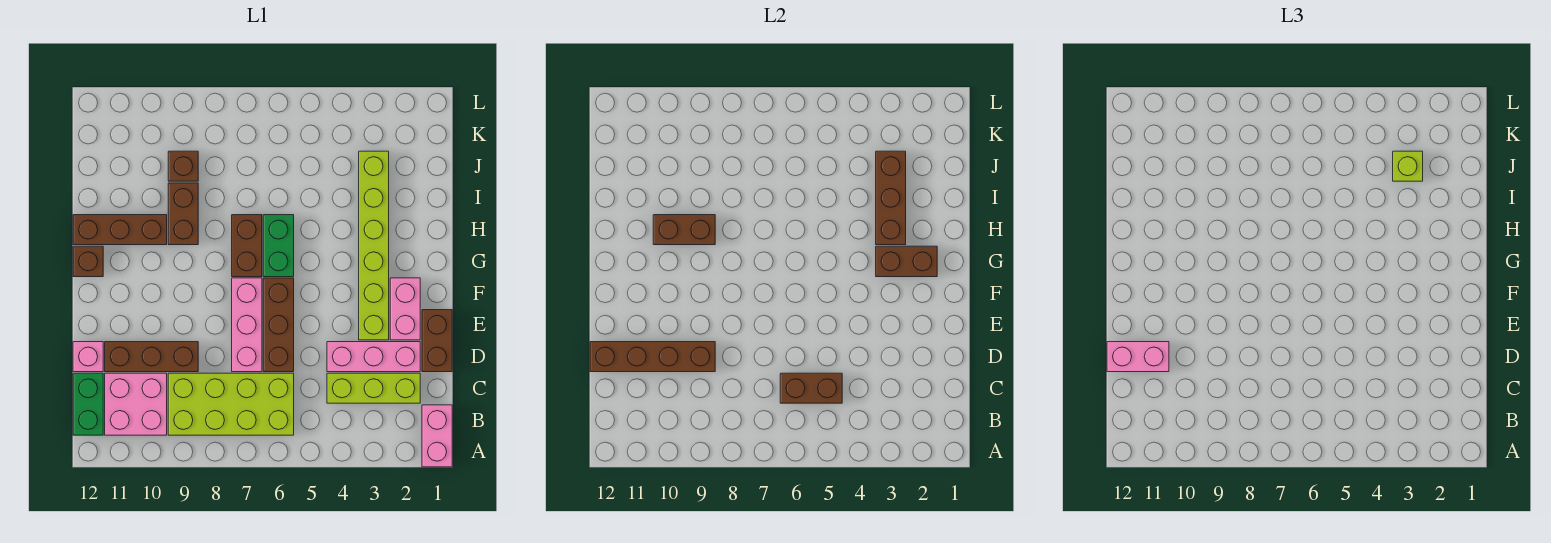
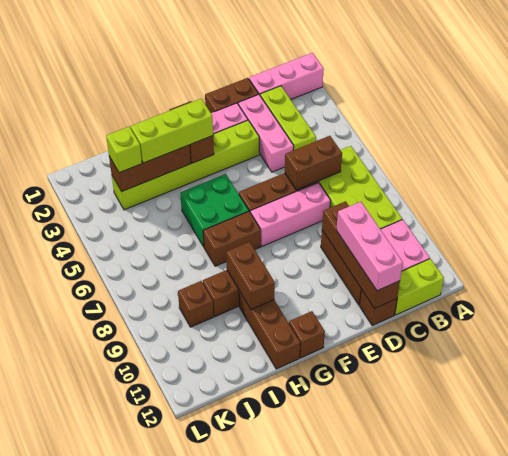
pink 1x2 brick [422,405,452,467] -> pink 1x3 brick [249,53,324,99]
green 1x2 brick [73,373,103,435] -> lime 1x2 brick [395,259,444,315]
brown 1x2 brick [780,373,842,403] -> brown 1x2 brick turned to [285,136,342,190]
pink 1x2 brick [1107,342,1169,372] -> pink 1x3 brick [336,202,403,291]
pink 1x1 brick [73,342,103,372] -> brown 1x1 brick [359,289,397,326]
none -> lime 1x3 brick [131,99,213,163]
green 1x2 brick [263,215,294,277] -> green 2x2 brick [180,174,249,247]

